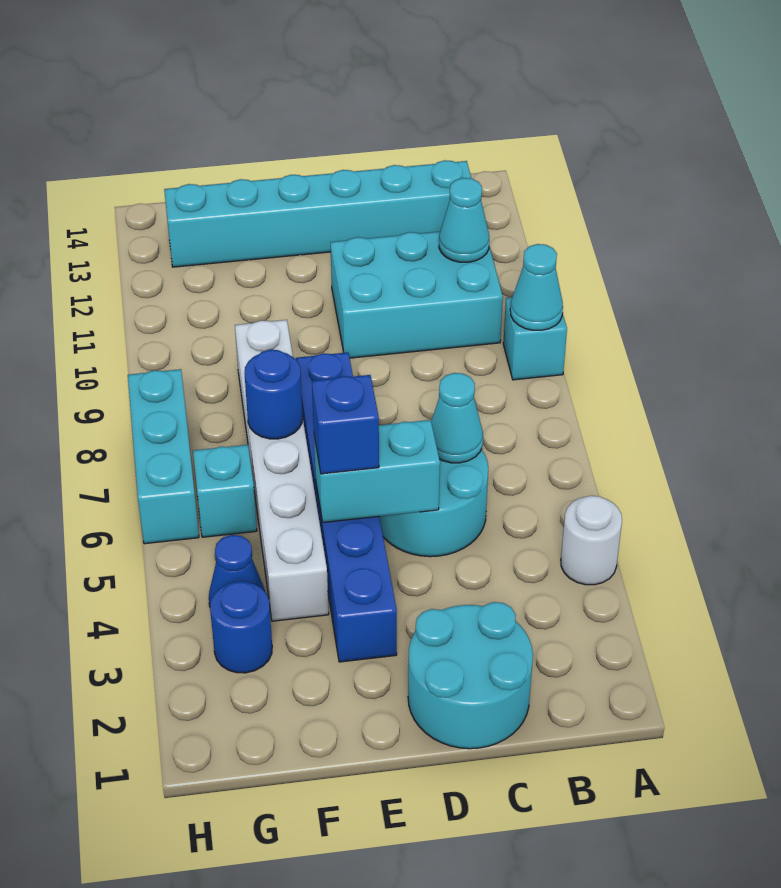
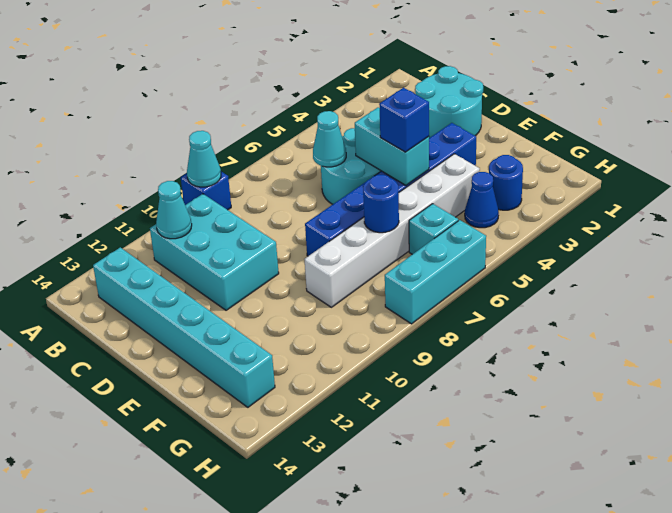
white 1x1 round brick [561,496,622,585] -> none
cyan 1x1 brick [503,297,567,380] -> blue 1x1 brick [181,172,231,210]

